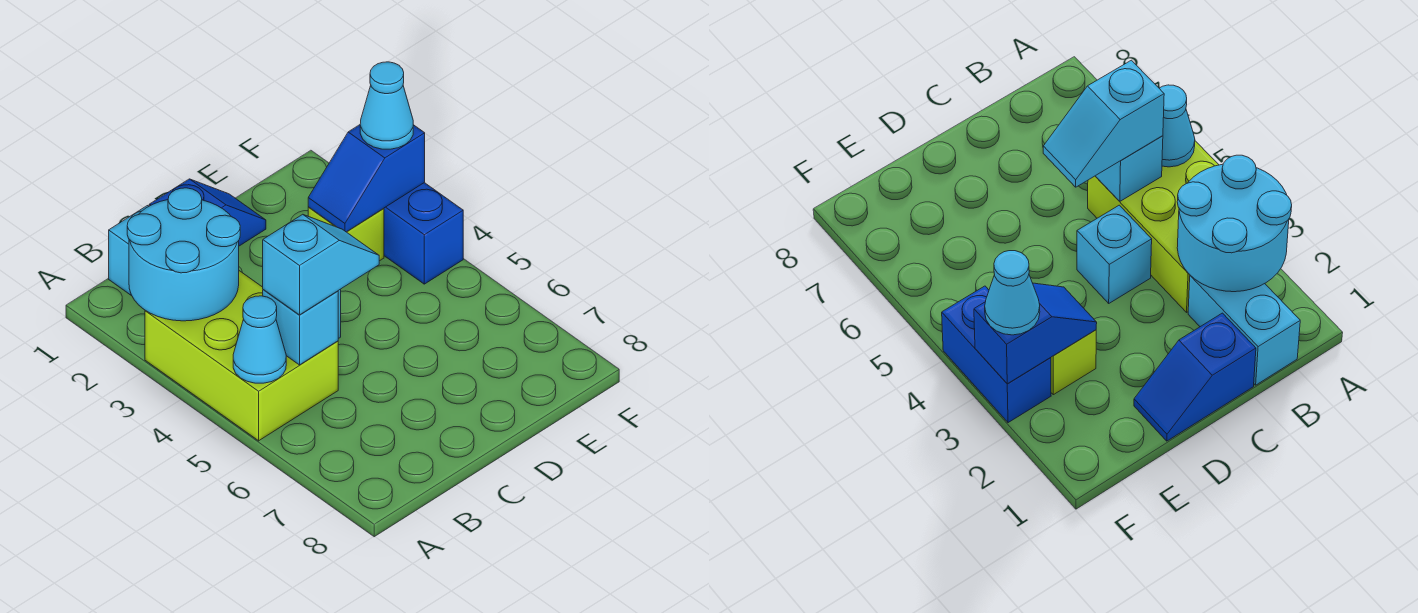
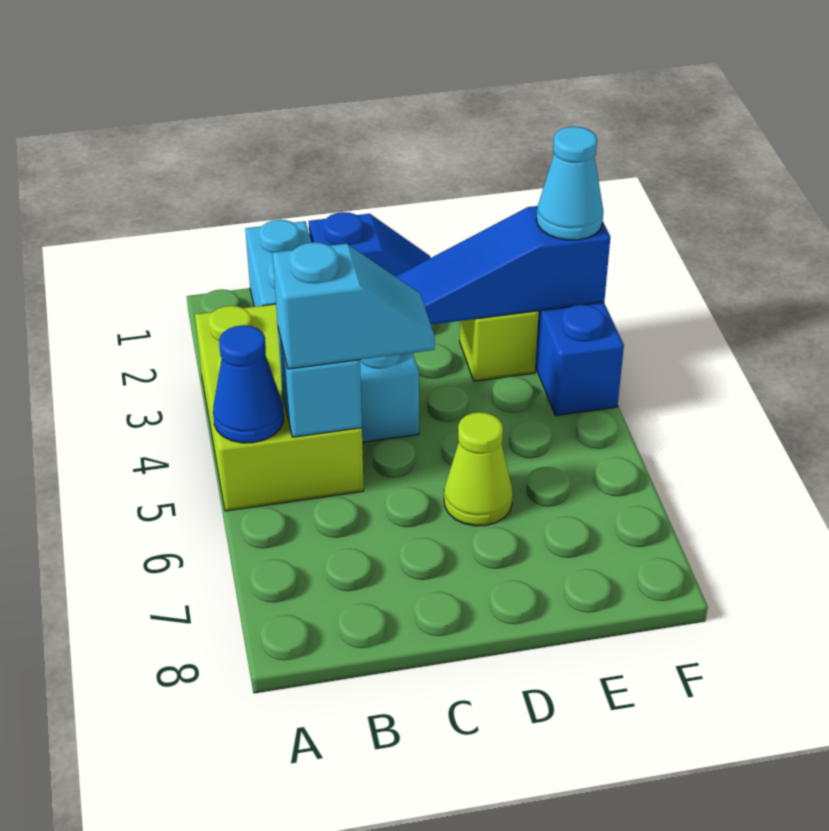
cyan 2x2 round brick [127,188,240,321] -> none
cyan 1x1 cone [233,296,286,383] -> blue 1x1 cone [213,325,284,443]
none -> lime 1x1 cone [444,412,513,526]
blue 1x2 slope [308,125,425,232] -> blue 1x3 slope [396,206,610,325]

